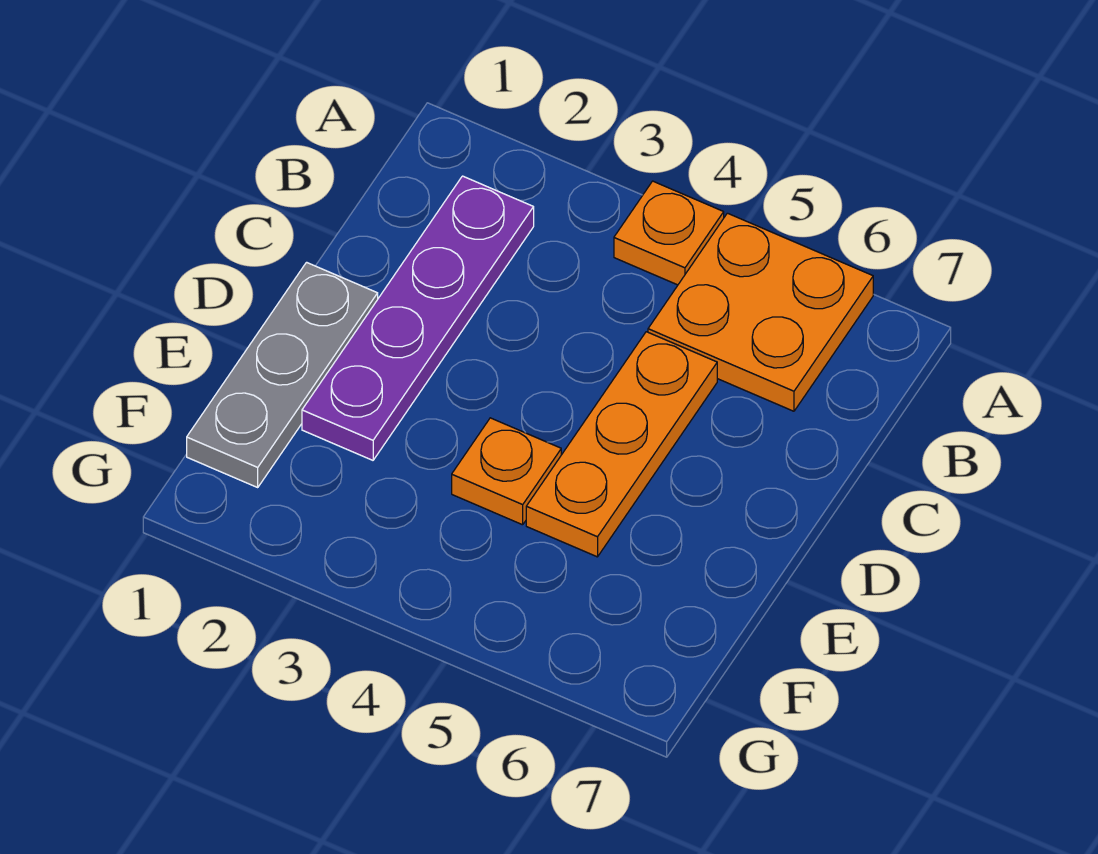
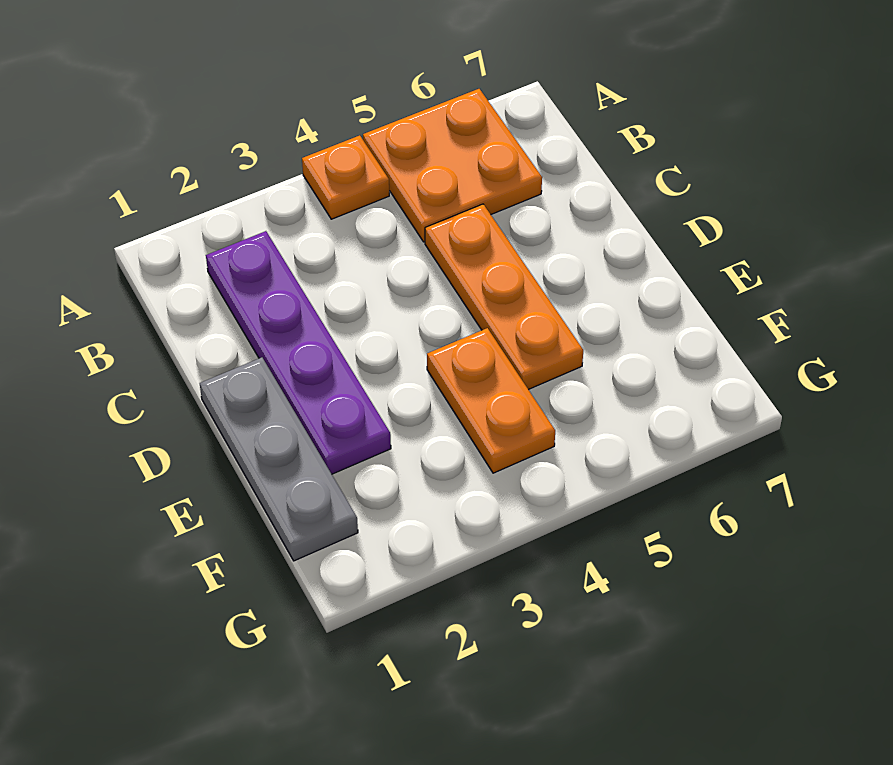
orange 1x1 plate [452,418,561,525] -> orange 1x2 plate [427,328,555,473]

